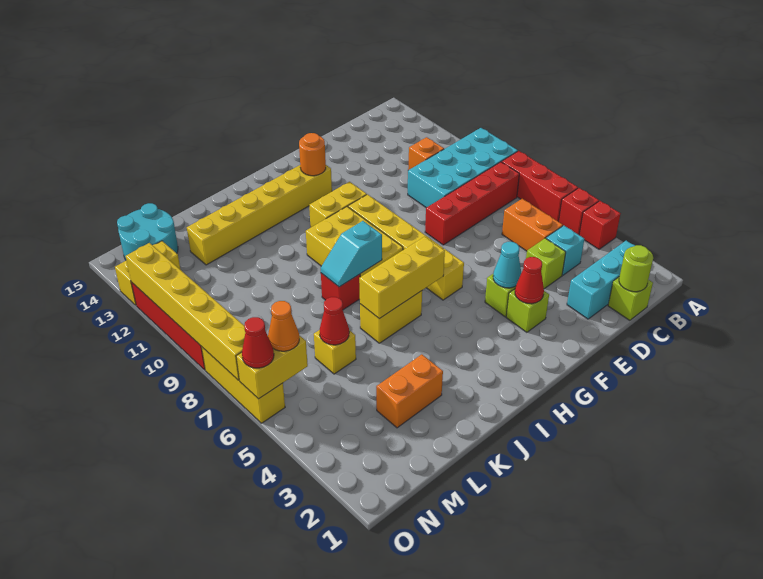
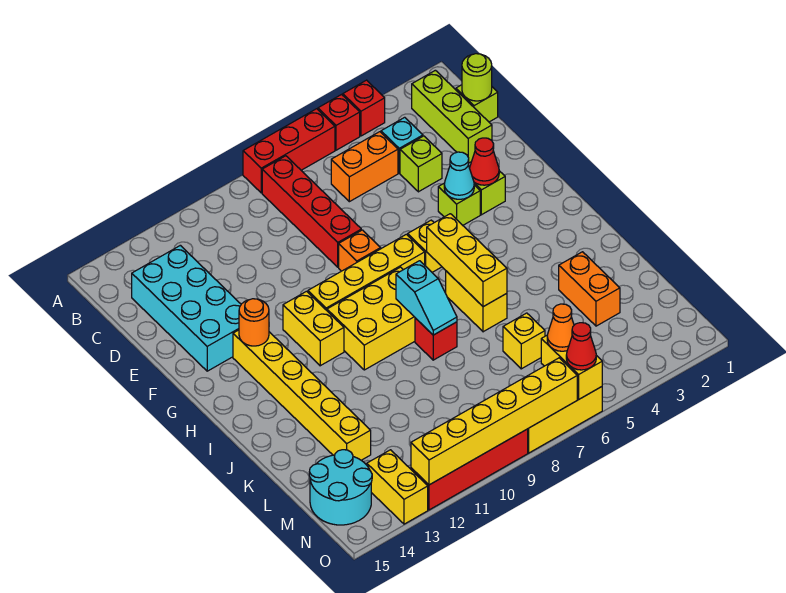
cyan 2x4 brick [408,128,518,208] -> cyan 2x4 brick moved to [132,245,241,371]
cyan 1x3 brick [567,241,635,319] -> lime 1x3 brick [412,70,492,163]
orange 1x1 brick [408,137,444,170] -> orange 1x1 brick moved to [339,230,381,271]
red 1x1 cone [320,297,349,345] -> none

